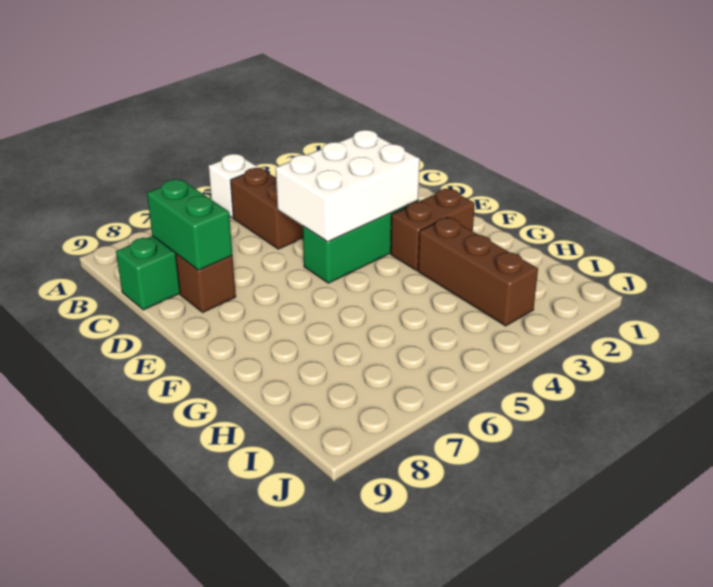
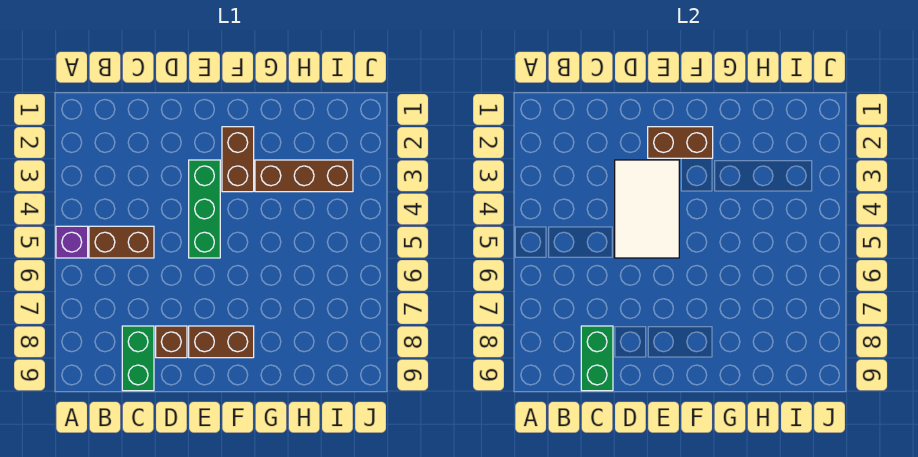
white 1x1 brick [208,154,259,218] -> purple 1x1 brick [56,226,88,258]
green 1x2 brick [147,179,232,270] -> green 1x2 brick turned to [581,326,613,391]
white 2x3 brick [276,130,420,242] -> white 2x3 tile [615,160,679,258]
none -> brown 1x2 brick [648,127,713,158]
none -> brown 1x2 brick [189,326,254,358]

